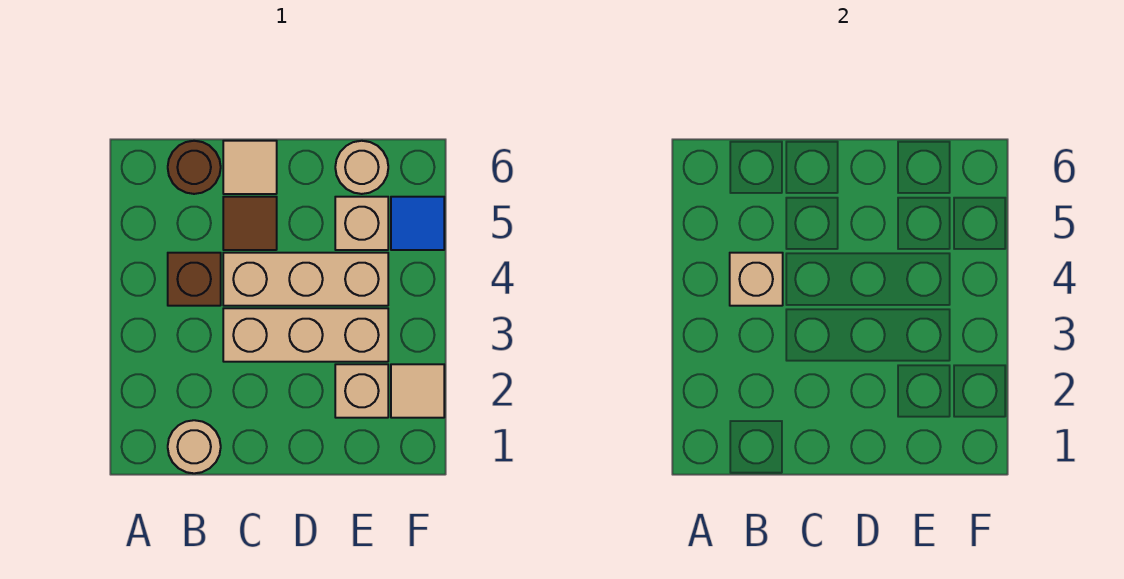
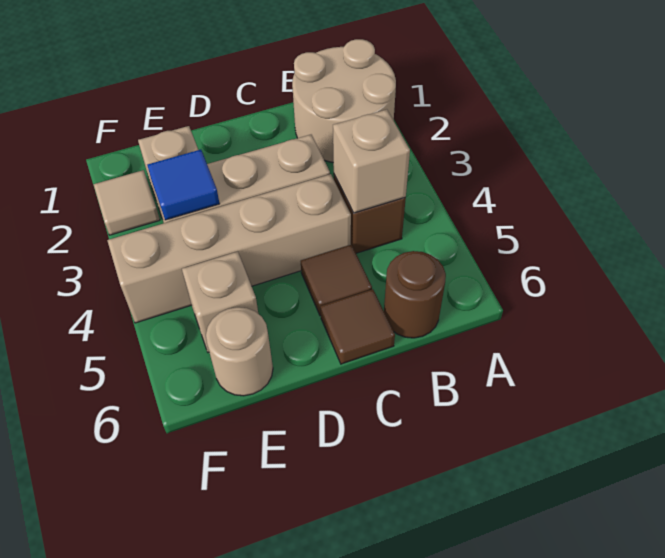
tan 1x1 round brick [168,420,221,473] -> tan 2x2 round brick [292,39,396,162]
tan 1x3 brick [223,253,388,306] -> tan 1x4 brick [107,174,351,323]
tan 1x1 tile [223,141,277,194] -> brown 1x1 tile [320,289,395,364]
blue 1x1 tile [391,197,444,250] -> blue 1x1 tile moved to [147,150,220,220]

